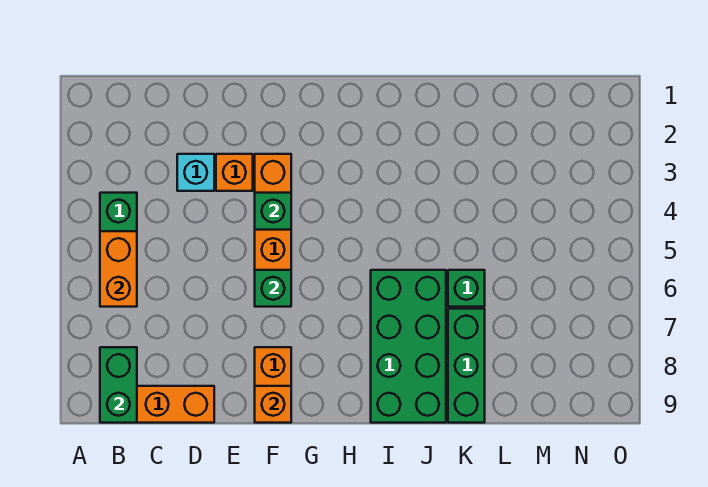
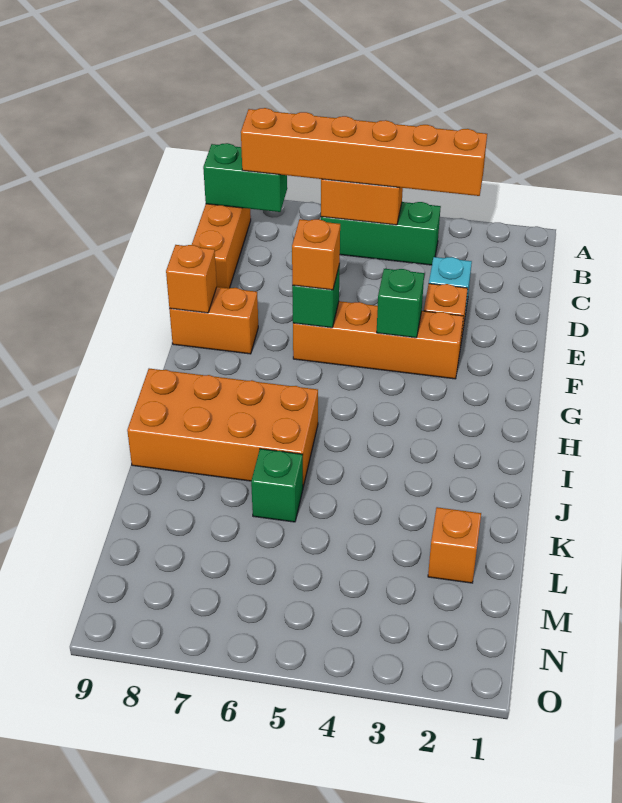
none -> orange 1x6 brick [241,108,487,196]
none -> orange 1x1 brick [292,219,340,290]
green 2x4 brick [371,270,446,423] -> orange 2x4 brick [127,369,318,487]
green 1x3 brick [448,309,485,423] -> none
none -> orange 1x1 brick [428,507,481,583]

